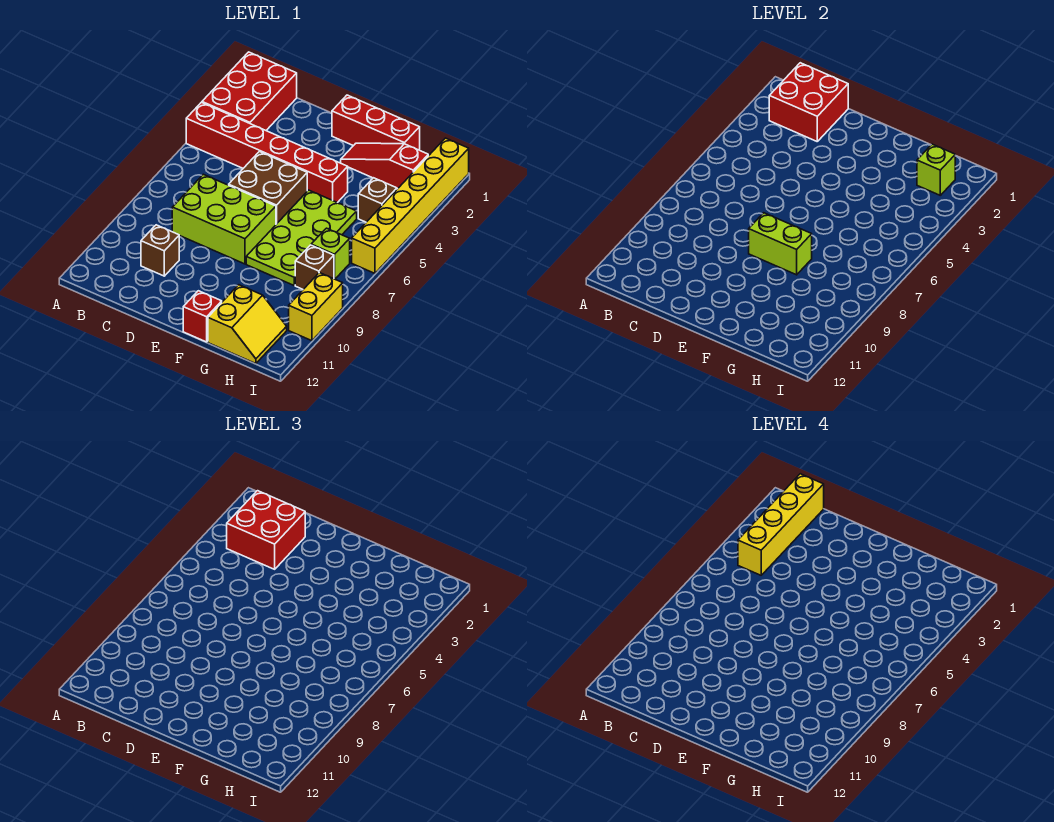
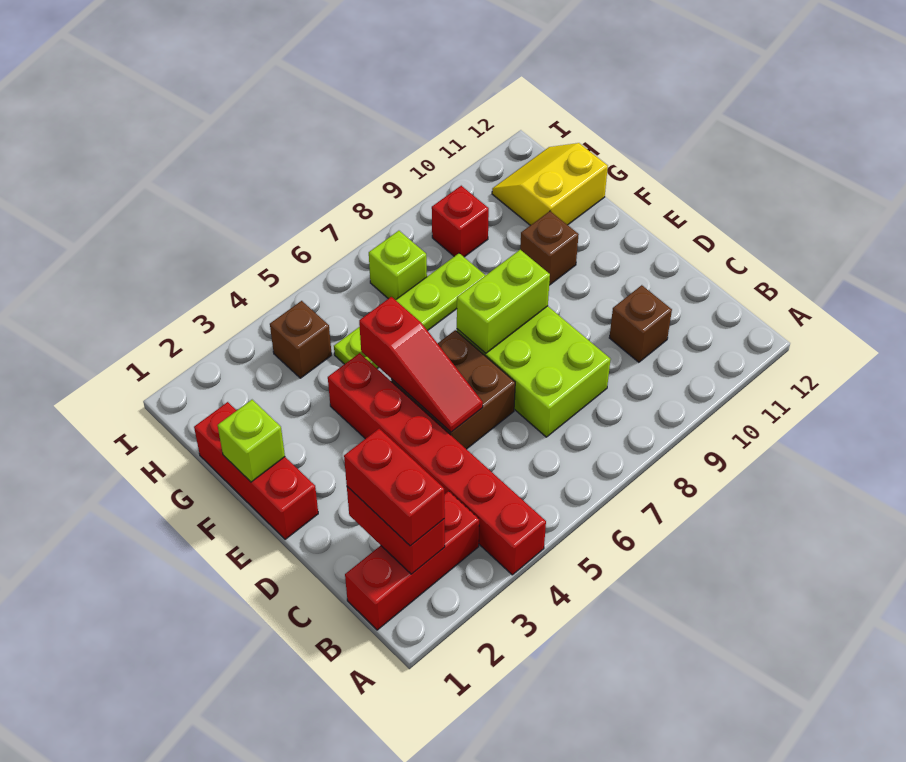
red 2x3 brick [202,52,297,130] -> red 1x3 brick [345,491,479,630]
red 2x2 brick [769,63,848,141] -> red 1x2 brick [347,487,445,574]
yellow 1x4 brick [738,474,824,575] -> none
red 2x2 brick [227,491,305,569] -> red 1x2 brick [344,429,445,546]
lime 1x2 brick [749,213,812,275] -> lime 1x2 brick turned to [457,250,550,353]
red 1x3 slope [341,143,428,189] -> red 1x3 slope moved to [359,297,483,432]
lime 2x4 plate [246,190,357,285] -> lime 1x4 plate [334,253,486,369]
red 1x1 brick [183,291,222,342] -> red 1x1 brick moved to [432,186,489,257]
lime 1x1 brick [917,144,955,195] -> lime 1x1 brick moved to [218,400,285,482]
brown 1x1 brick [295,245,334,289] -> brown 1x1 brick moved to [520,211,579,285]
yellow 1x6 brick [352,138,469,273] -> none
yellow 1x2 brick [289,273,343,341] -> none

